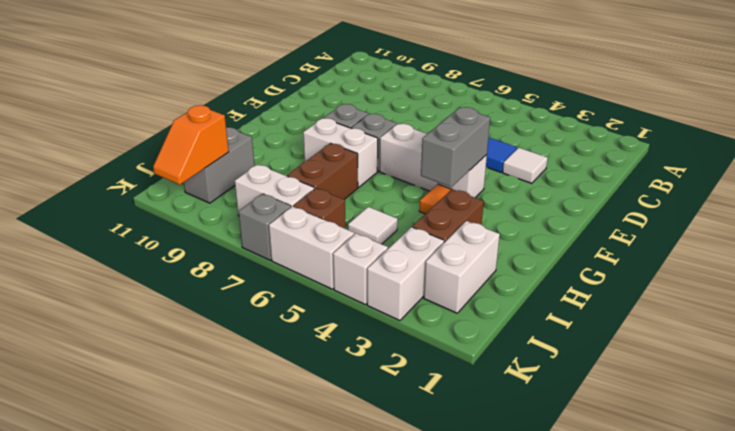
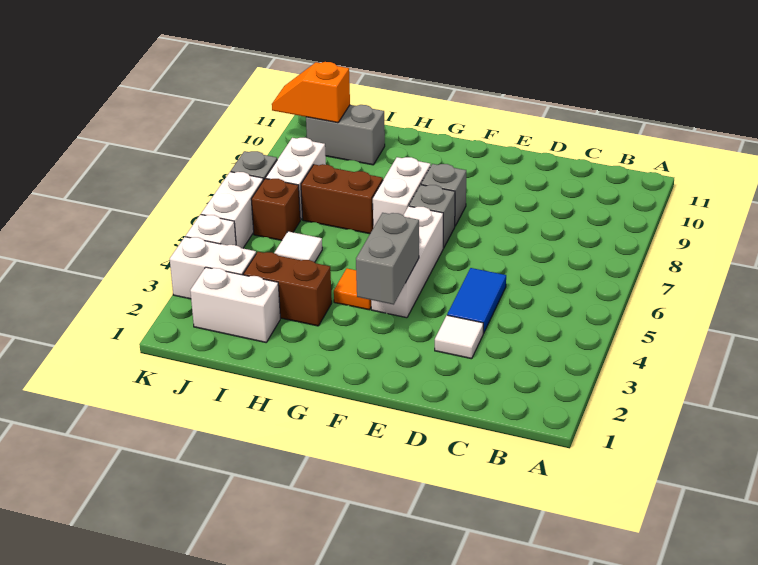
grey 1x2 brick [421,107,490,187] -> grey 1x2 brick turned to [356,213,419,304]

